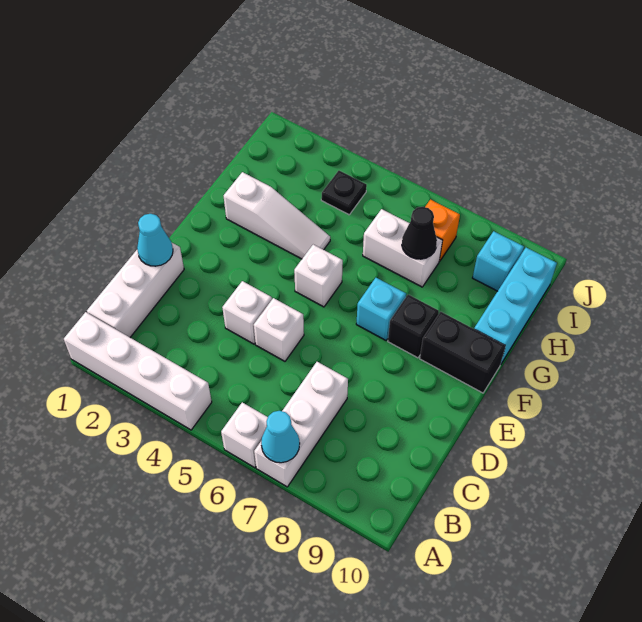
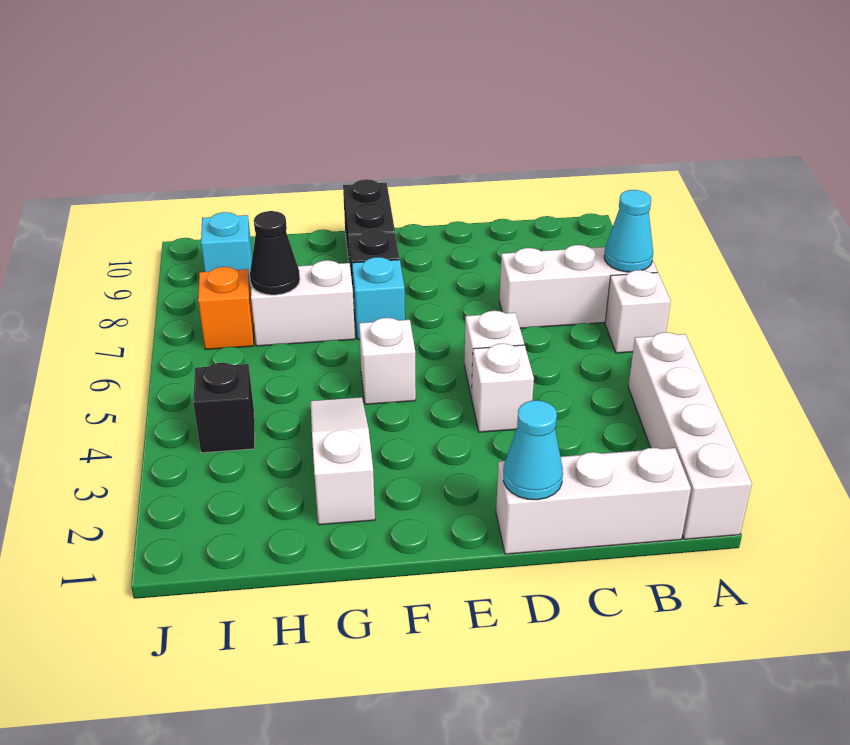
cyan 1x3 brick [474,248,557,365] -> none
white 1x2 brick [363,209,443,287] -> white 1x2 brick turned to [251,260,355,346]
black 1x1 plate [321,171,367,215] -> black 1x1 brick [193,363,255,453]

